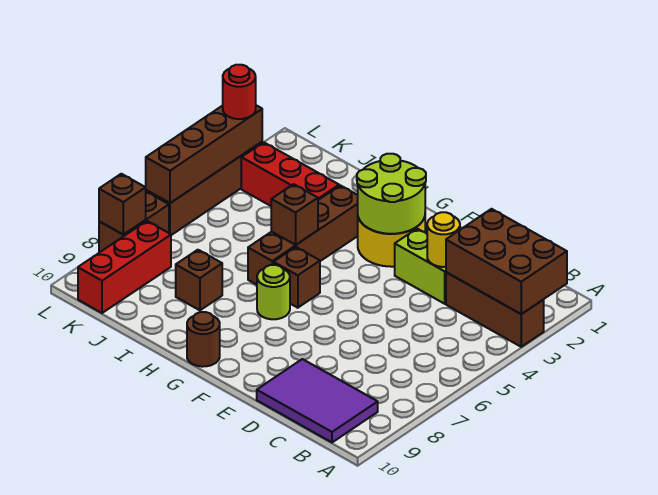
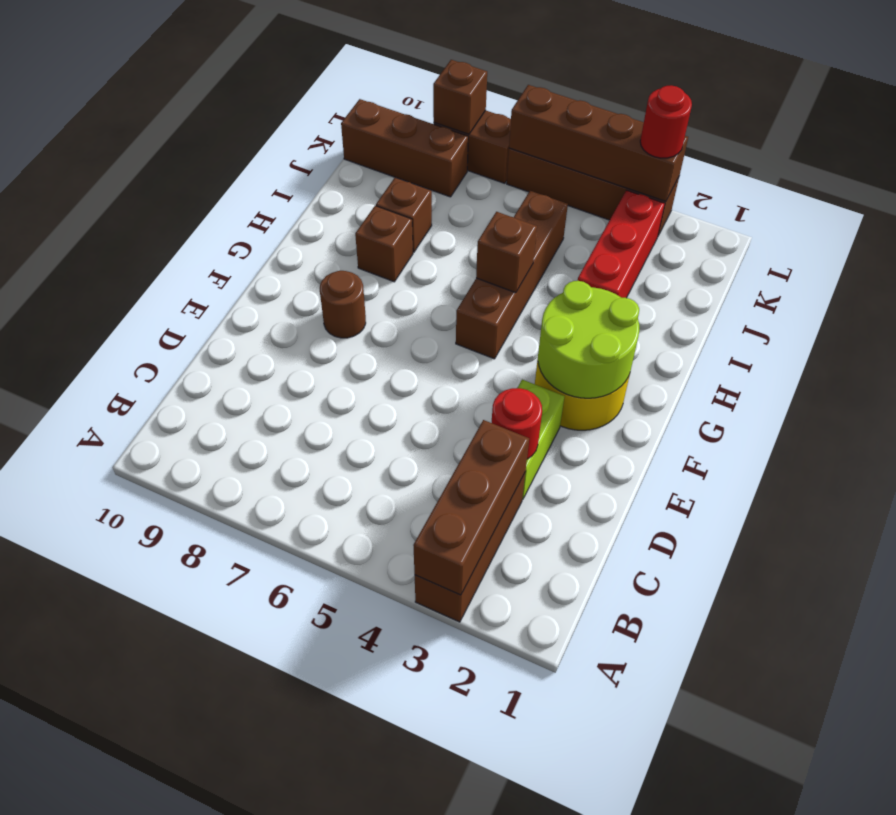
brown 2x3 brick [446,209,567,314] -> brown 1x3 brick [413,420,529,595]
purple 2x3 tile [257,359,378,442] -> none
yellow 1x1 round brick [427,212,460,267] -> red 1x1 round brick [492,388,542,459]
brown 1x1 brick [274,247,320,308] -> brown 1x1 brick moved to [355,206,413,282]
lime 1x1 round brick [257,265,290,319] -> none
brown 1x1 round brick [187,312,220,367] -> brown 1x1 round brick moved to [320,271,366,338]
brown 1x4 brick [248,185,358,285] -> brown 1x4 brick turned to [456,191,568,359]
red 1x3 brick [78,221,171,313] -> brown 1x3 brick [341,99,468,197]

